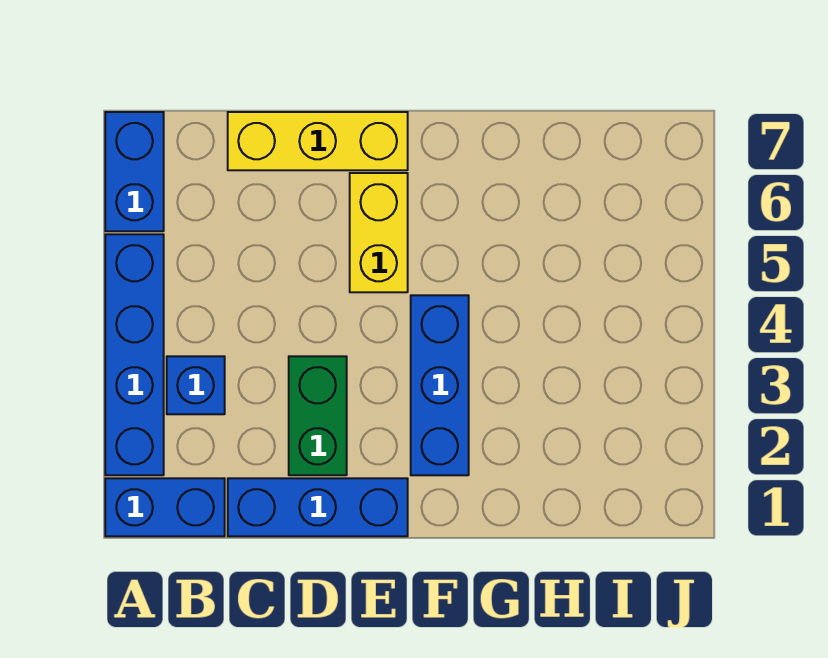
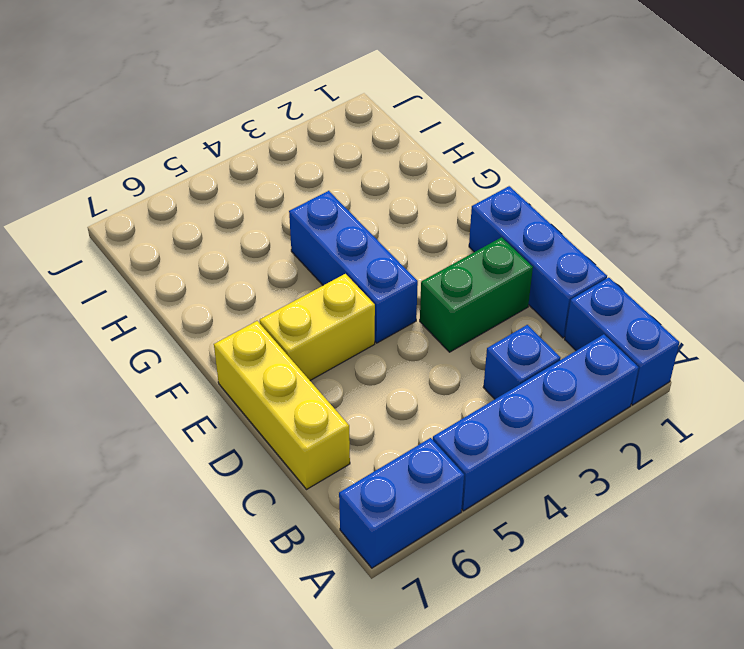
blue 1x3 brick [411,295,469,475] -> blue 1x3 brick turned to [289,191,418,343]

